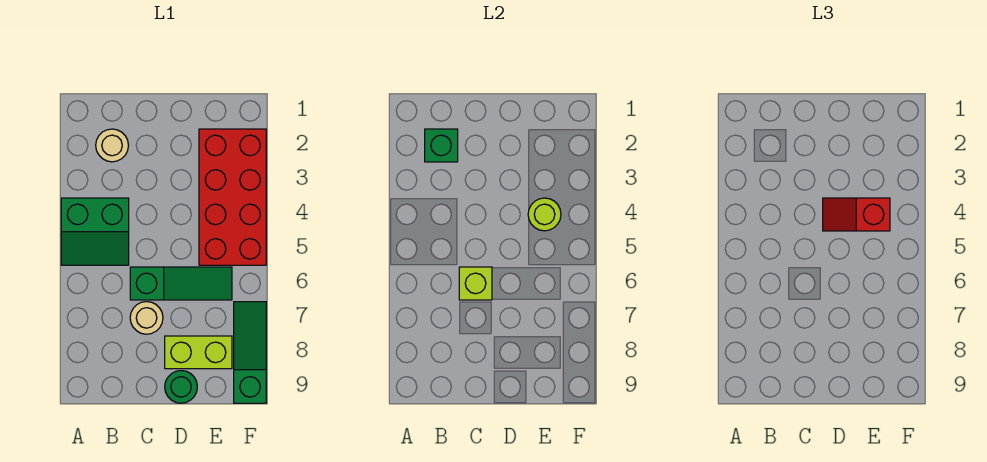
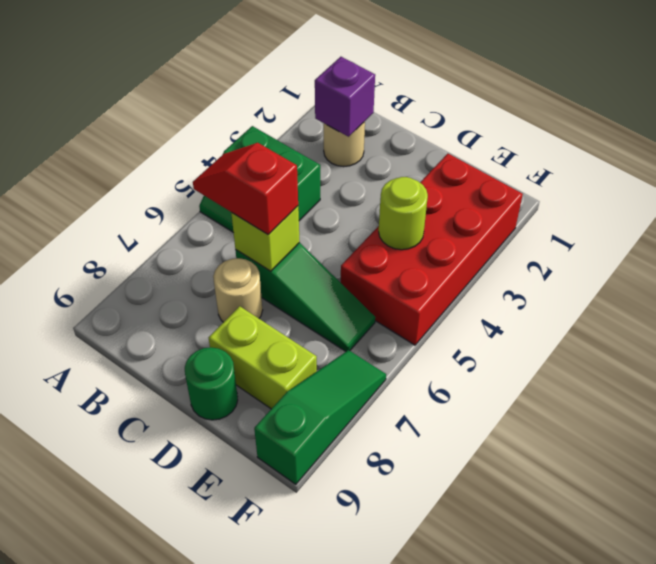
green 1x1 brick [425,129,458,162] -> purple 1x1 brick [315,57,375,137]
red 1x2 slope [823,198,890,231] -> red 1x2 slope moved to [193,143,298,235]

